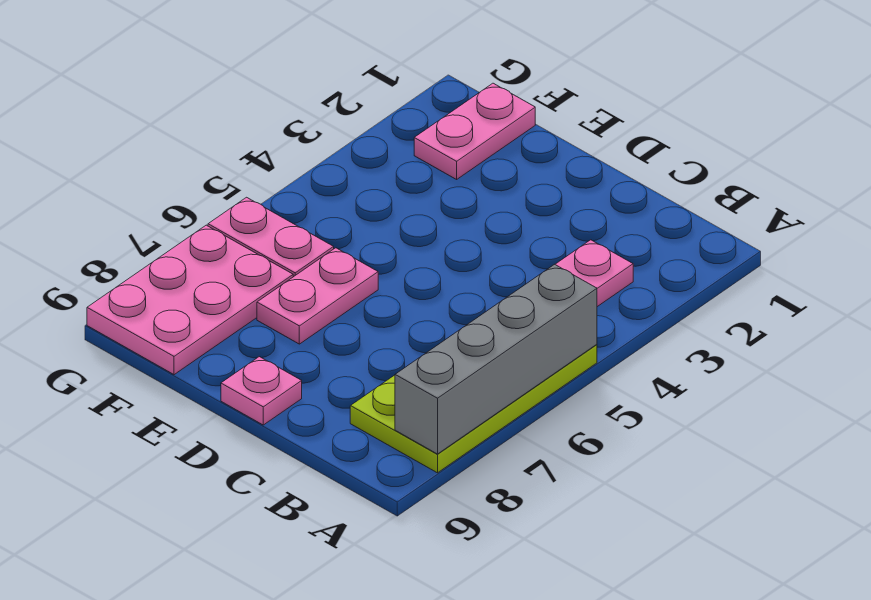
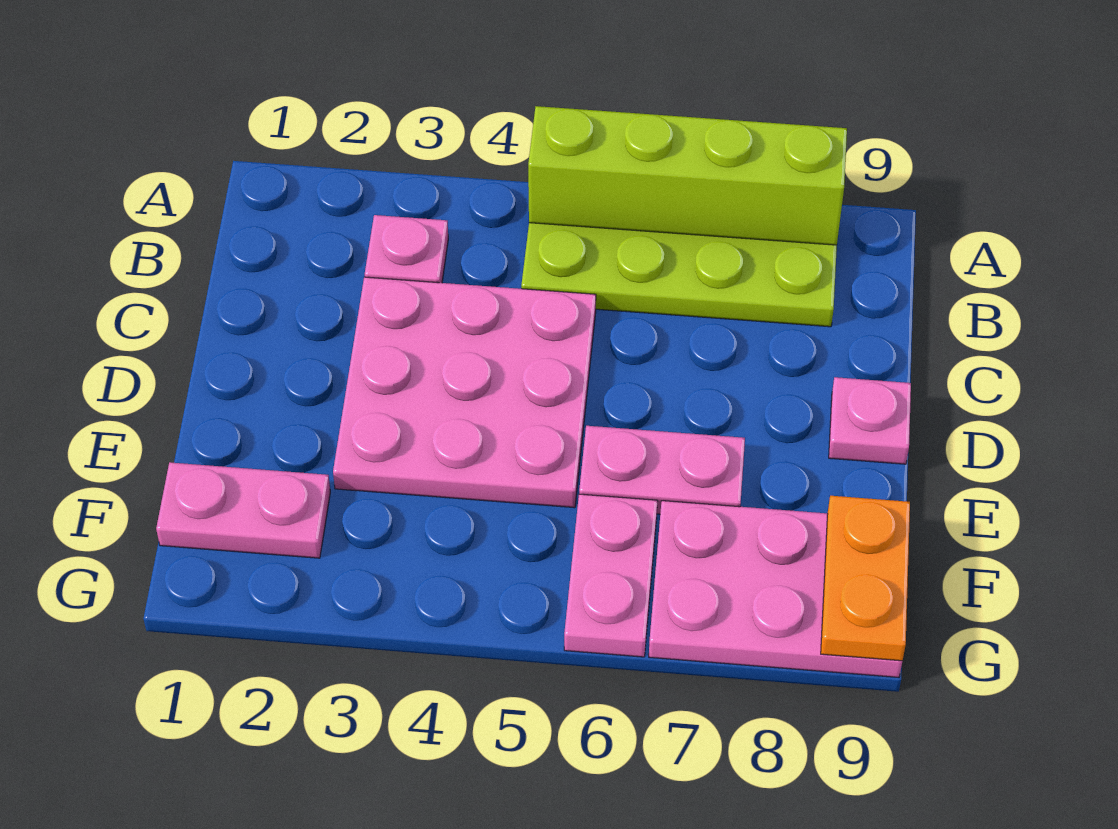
grey 1x4 brick [395,264,597,454] -> lime 1x4 brick [528,106,847,245]
none -> pink 3x3 plate [333,277,596,508]
none -> orange 1x2 plate [821,496,910,661]

